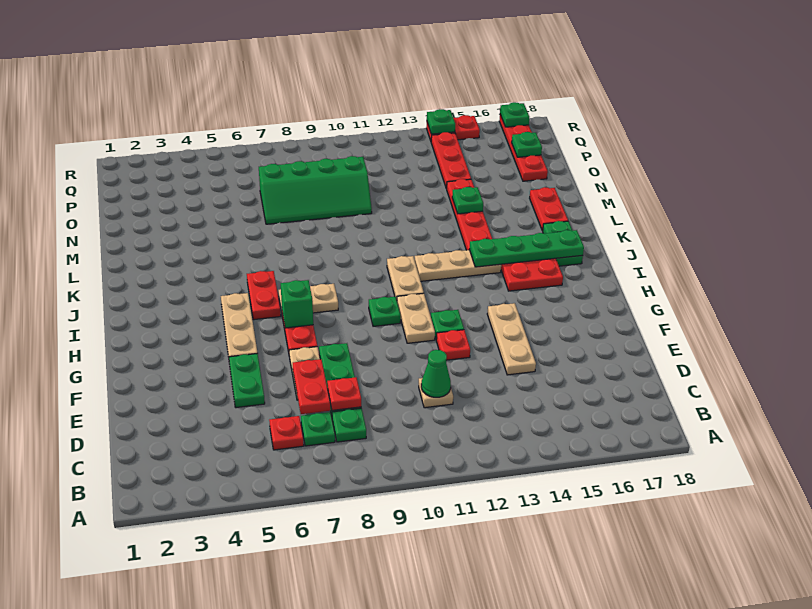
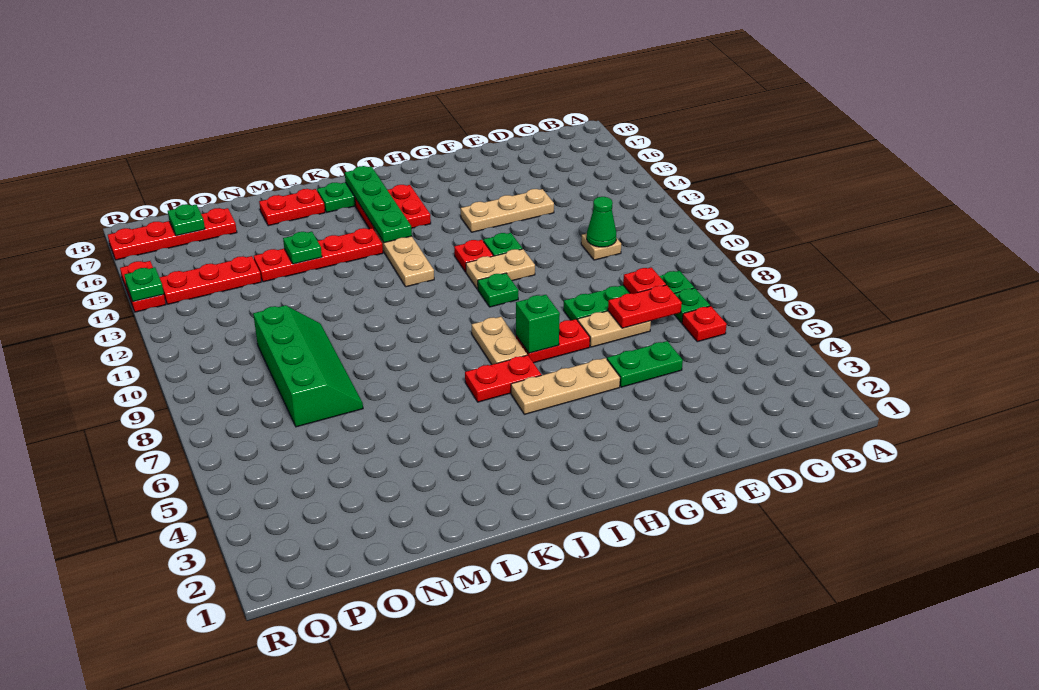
red 1x1 plate [436,330,470,360] -> red 1x1 plate moved to [454,240,493,272]
tan 1x2 plate [387,256,424,299] -> none
green 1x1 plate [500,102,529,127] -> none

